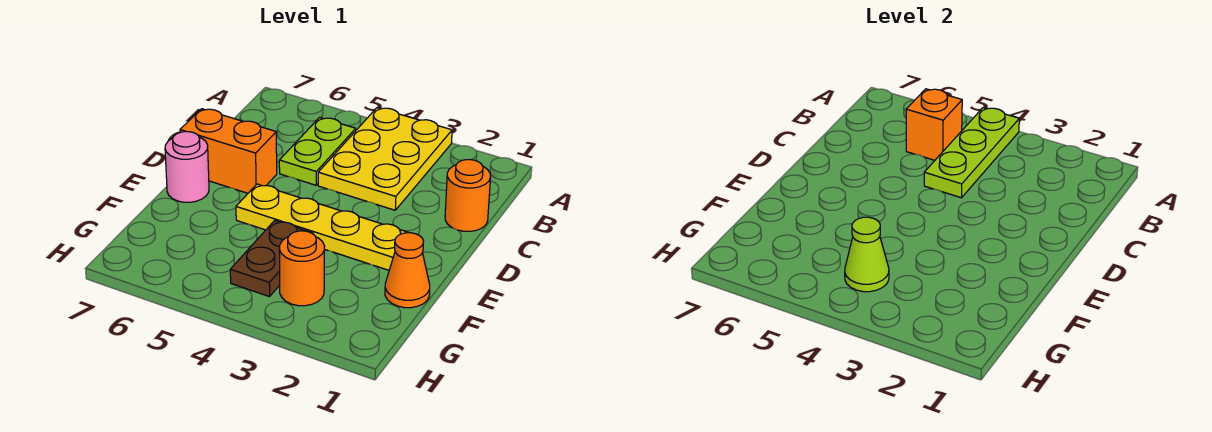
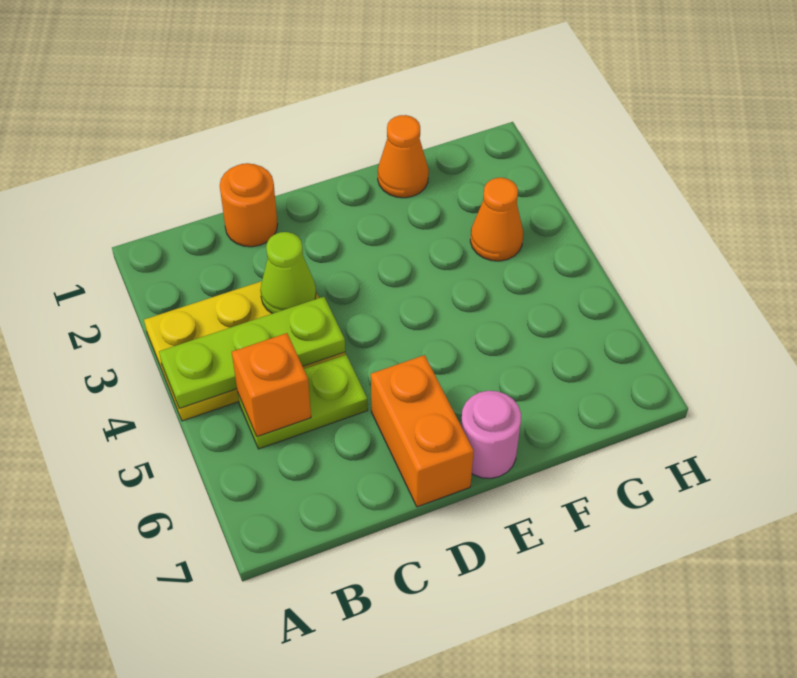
yellow 1x4 plate [236,184,409,270] -> none
brown 1x2 plate [230,221,313,297] -> none
orange 1x1 round brick [279,231,325,306] -> orange 1x1 cone [470,178,523,261]
lime 1x1 cone [845,217,889,292] -> lime 1x1 cone moved to [260,232,316,314]

